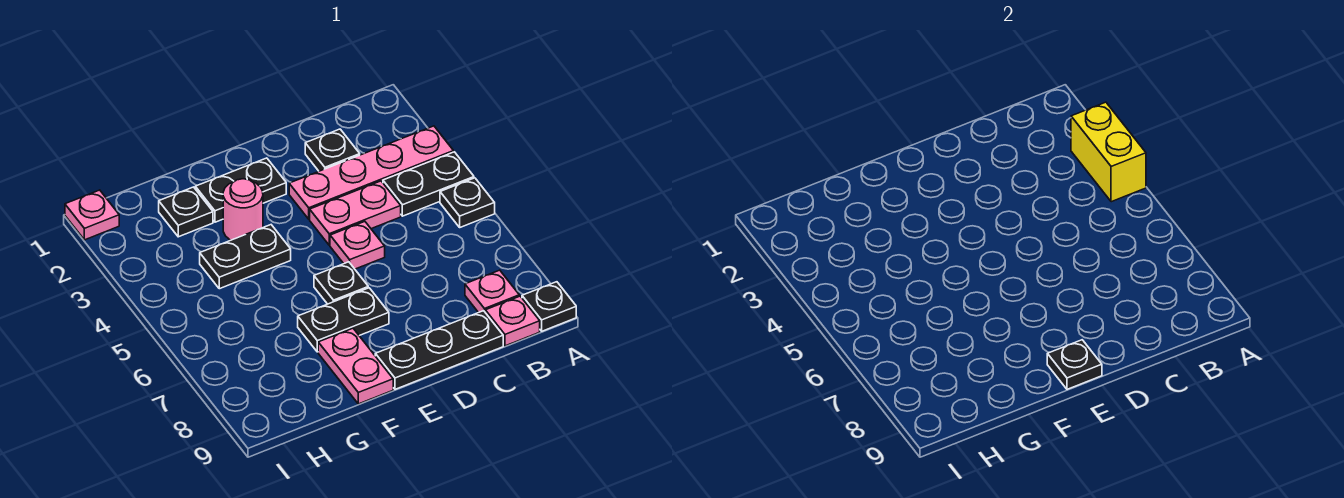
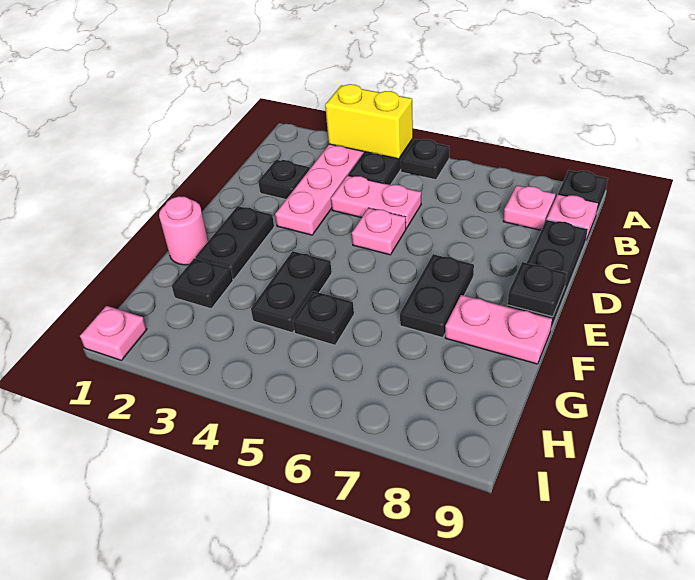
pink 1x2 plate [310,181,401,245] -> pink 1x2 plate turned to [331,176,421,228]
black 1x1 plate [314,262,368,304] -> black 1x1 plate moved to [293,291,354,345]
pink 1x1 round brick [223,179,263,240] -> pink 1x1 round brick moved to [159,196,208,265]

